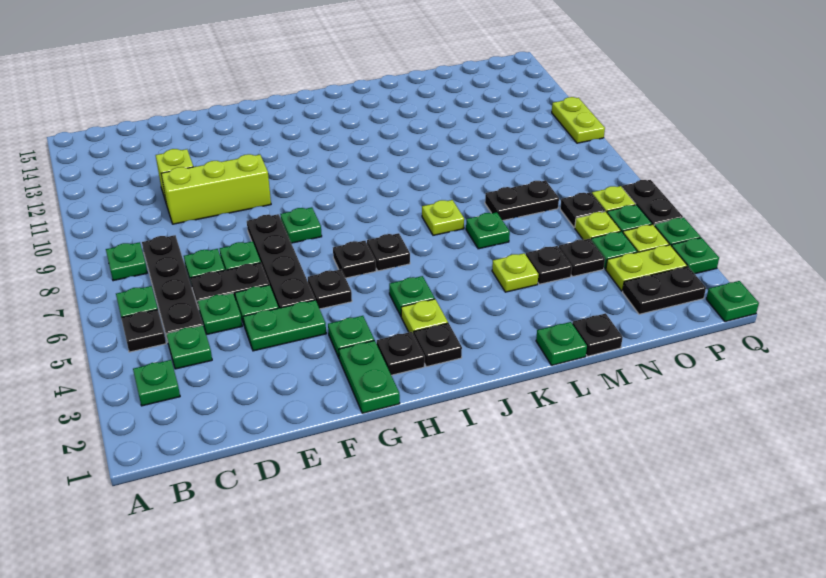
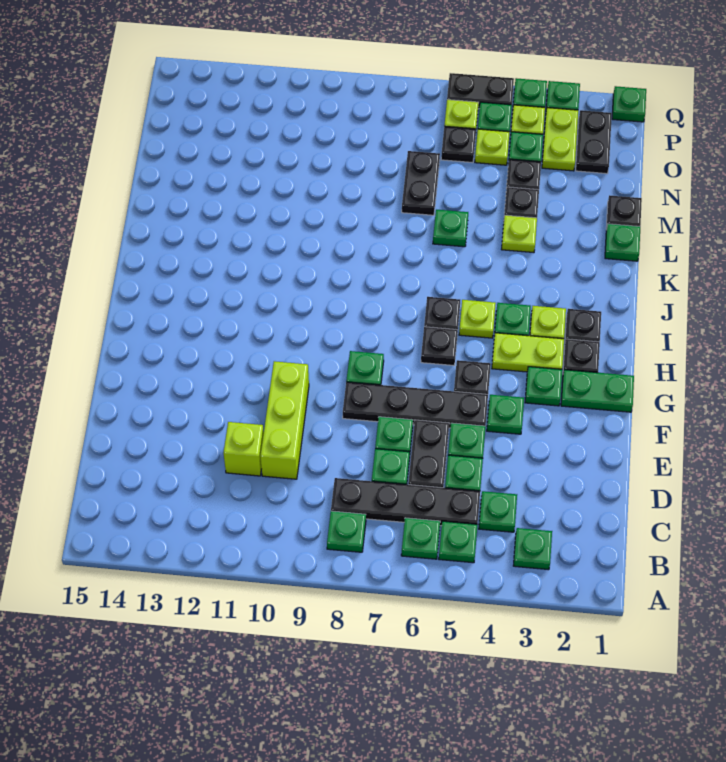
black 1x1 plate [121,309,166,352] -> green 1x1 plate [439,521,477,563]
green 1x2 plate [243,300,326,351] -> green 1x1 plate [487,395,524,434]
lime 1x1 plate [422,200,464,235] -> lime 1x1 plate moved to [459,300,496,338]
lime 1x2 plate [552,97,605,143] -> lime 1x2 plate moved to [492,333,564,372]

